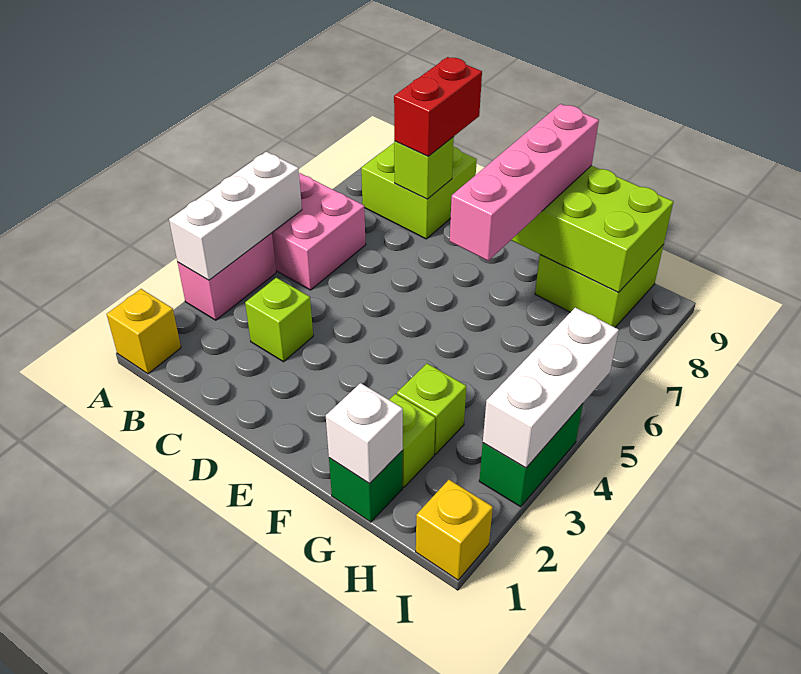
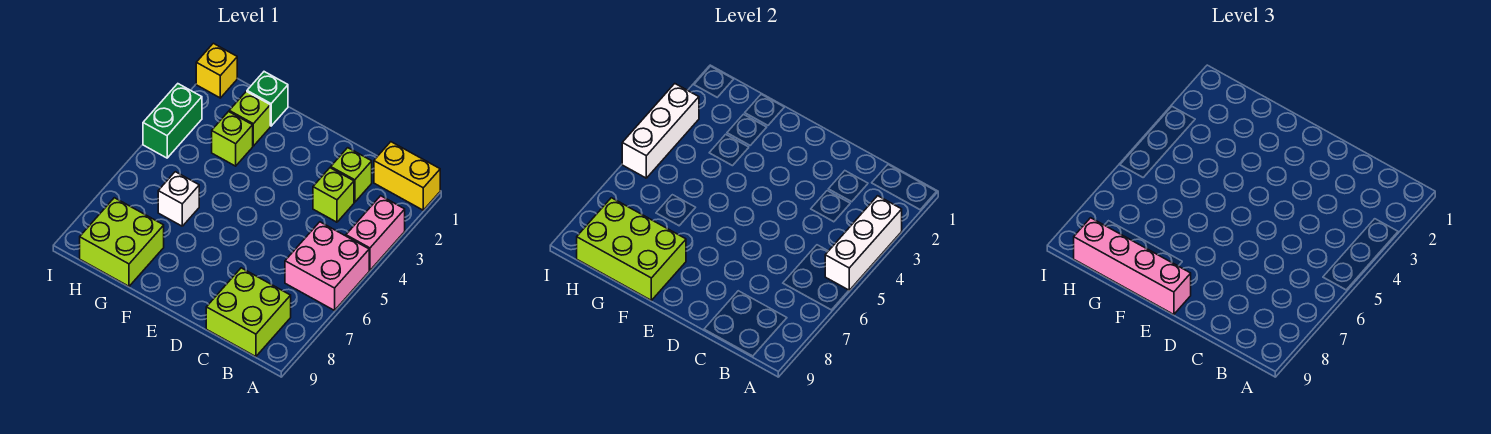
yellow 1x1 brick [107,289,181,374] -> yellow 1x2 brick [374,142,440,210]
lime 1x1 brick [394,137,454,199] -> lime 1x1 brick moved to [331,148,372,202]
red 1x2 brick [394,57,482,156] -> none
pink 1x4 brick [450,104,599,261] -> pink 1x4 brick turned to [1074,218,1191,315]
white 1x1 brick [326,383,403,483] -> white 1x1 brick moved to [158,172,199,226]

